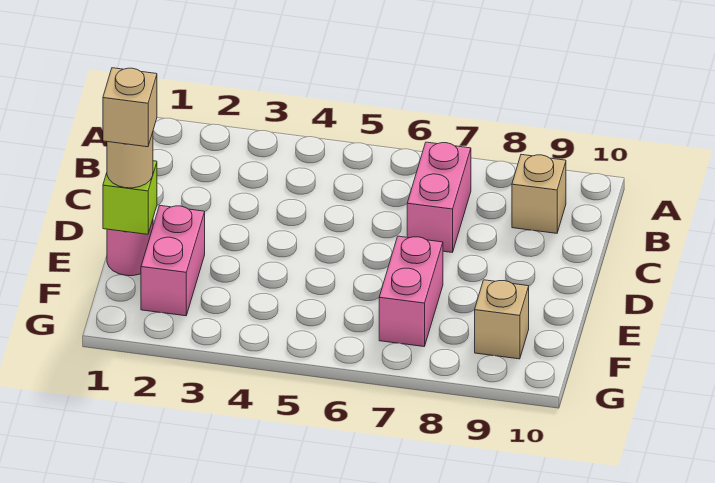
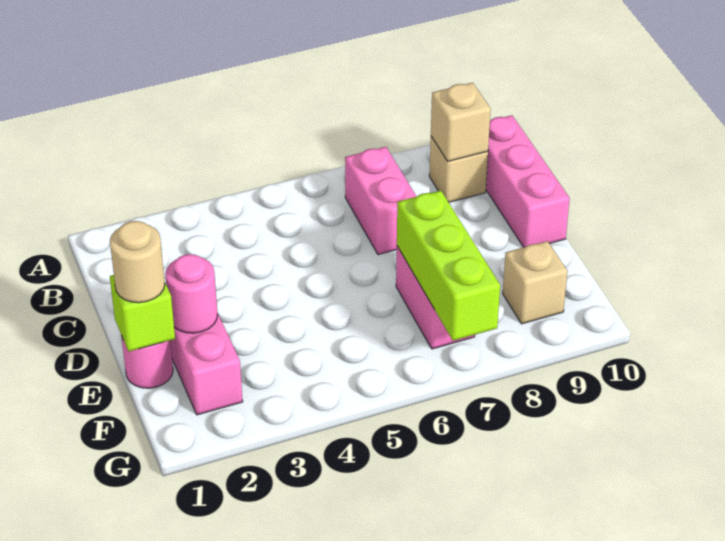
none -> pink 1x3 brick [486,115,570,247]
tan 1x1 brick [103,68,157,147] -> tan 1x1 brick moved to [431,83,491,161]
none -> pink 1x1 round brick [165,254,218,333]
none -> lime 1x3 brick [397,191,500,341]

